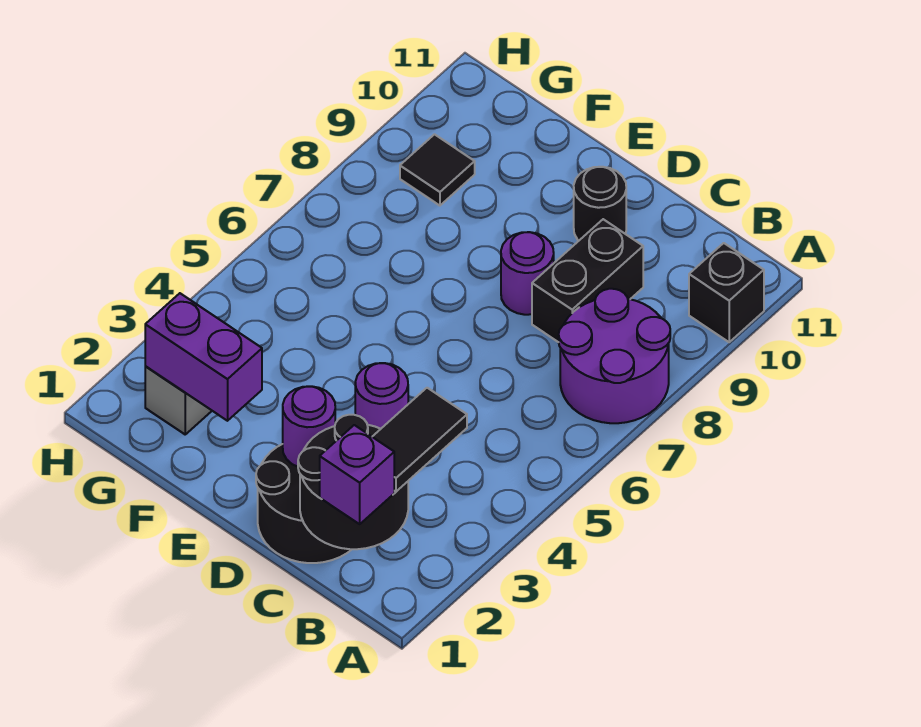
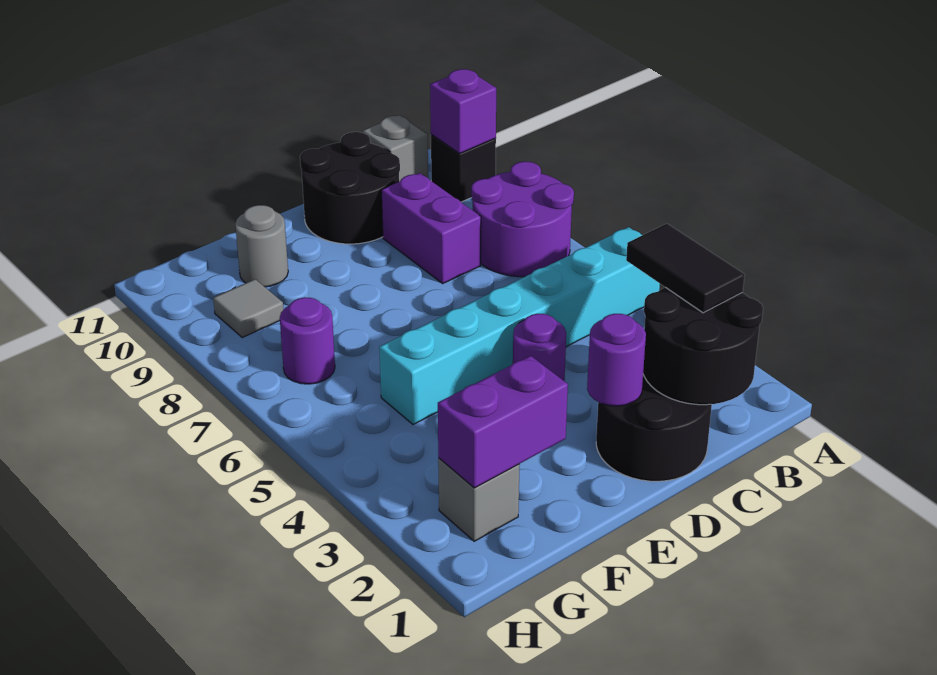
none -> cyan 1x6 brick [379,227,660,425]
purple 1x1 brick [320,425,394,524] -> purple 1x1 brick moved to [430,69,496,154]
none -> grey 1x1 brick [363,115,428,182]
black 1x2 brick [532,219,643,342] -> purple 1x2 brick [382,173,481,283]
purple 1x1 round brick [501,232,554,315] -> purple 1x1 round brick moved to [280,297,335,384]
black 1x1 round brick [574,167,626,241] -> black 2x2 round brick [300,132,400,244]
none -> grey 1x1 round brick [235,205,288,287]
black 1x1 tile [400,134,475,206] -> grey 1x1 tile [213,279,284,337]

